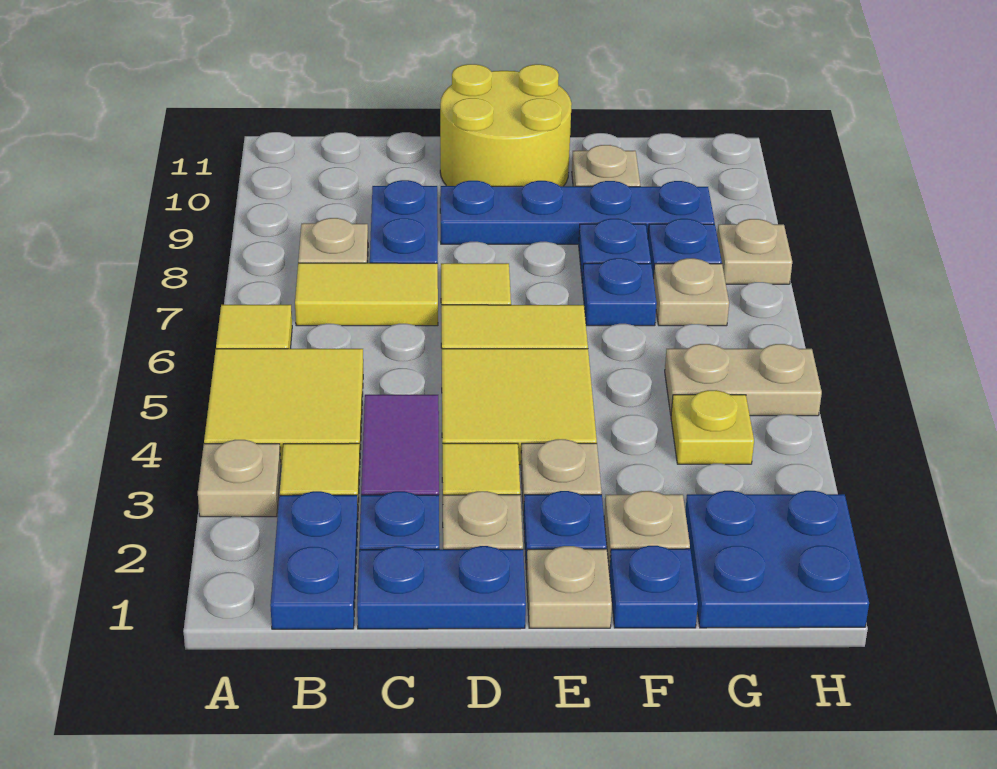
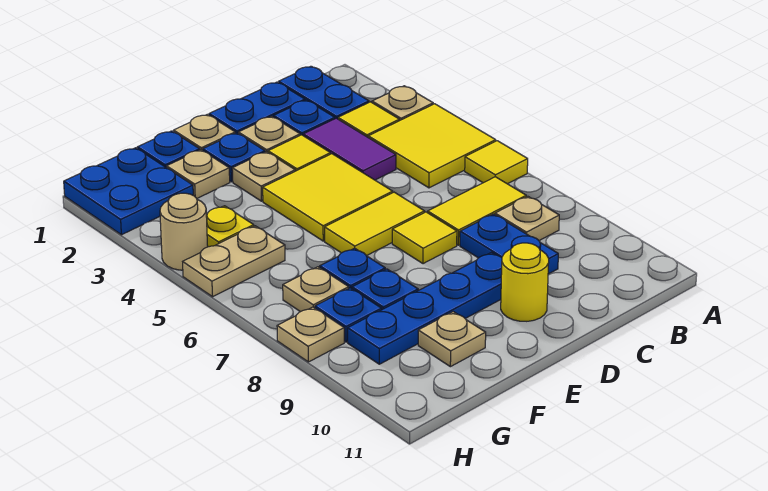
yellow 2x2 round brick [440,64,572,186] -> yellow 1x1 round brick [501,243,549,321]
none -> tan 1x1 round brick [160,193,208,270]

